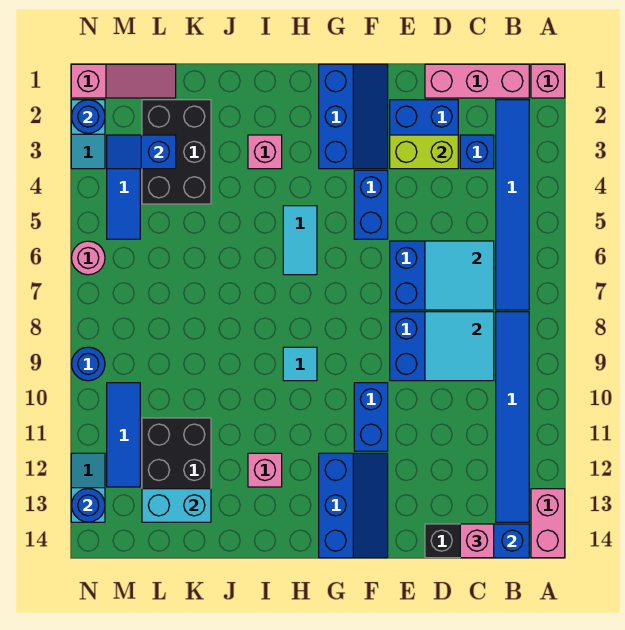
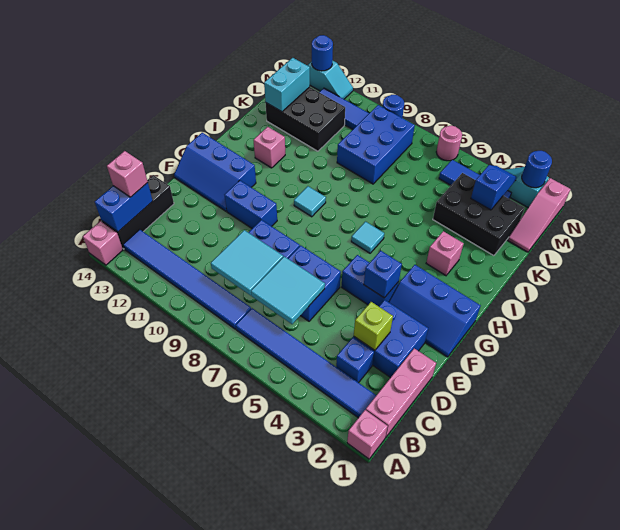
pink 1x2 brick [531,489,565,558] -> pink 1x1 brick [83,221,123,265]
lime 1x2 brick [390,135,458,169] -> lime 1x1 brick [354,302,393,350]
none -> blue 1x1 brick [364,251,402,298]
cyan 1x2 tile [283,206,317,275] -> cyan 1x1 tile [351,222,384,253]
none -> blue 2x3 brick [337,105,415,184]

